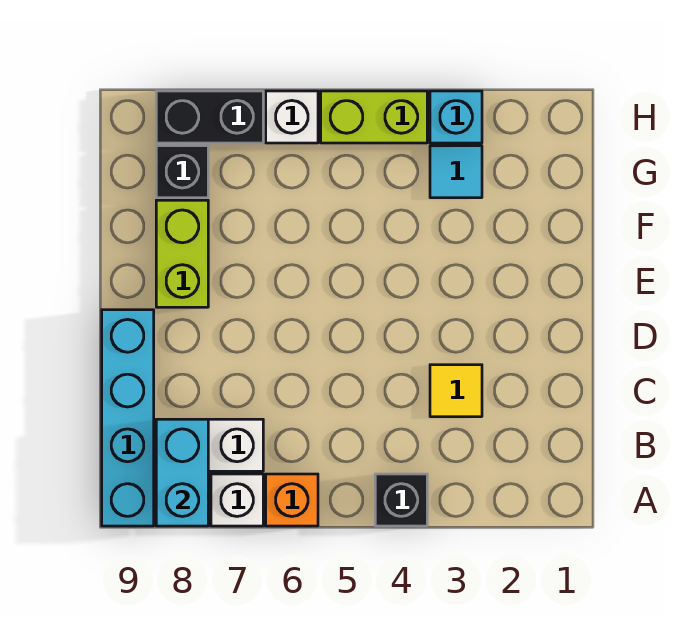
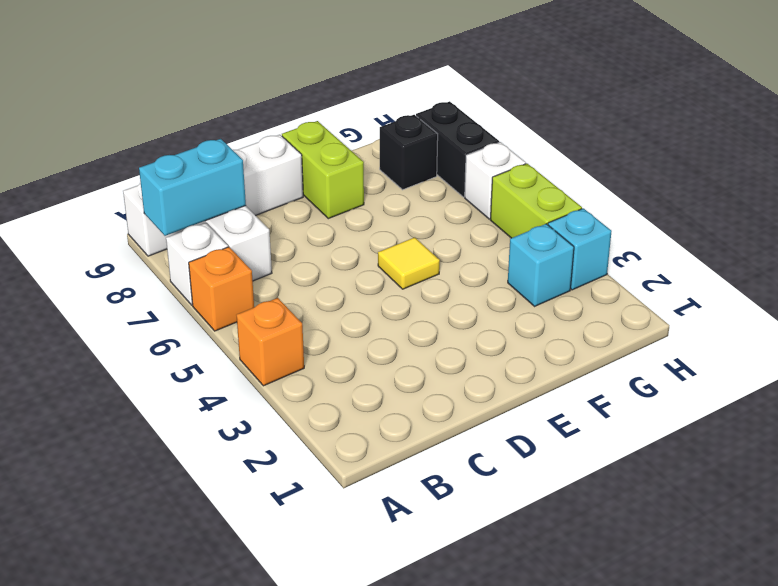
black 1x1 brick [375,474,427,526] -> orange 1x1 brick [237,298,304,386]
cyan 1x4 brick [102,310,154,526] -> white 1x4 brick [123,135,303,256]
yellow 1x1 tile [430,365,482,417] -> yellow 1x1 tile moved to [378,237,440,289]
lime 1x2 brick [156,200,208,307] -> lime 1x2 brick turned to [282,121,364,219]
cyan 1x1 tile [430,146,482,198] -> cyan 1x1 brick [508,224,574,306]

